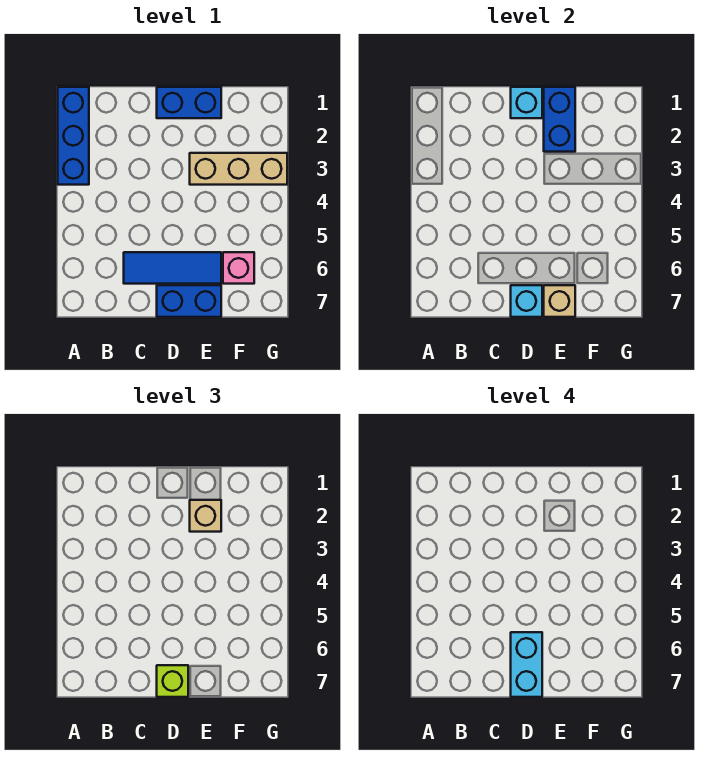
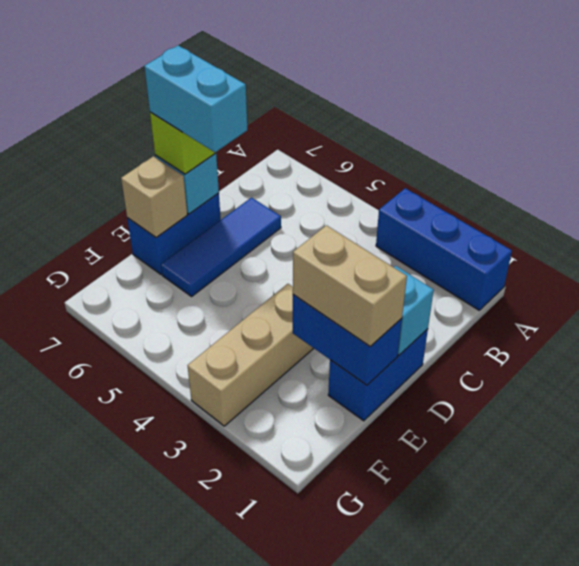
tan 1x1 brick [190,500,221,532] -> tan 1x2 brick [293,225,407,347]
pink 1x1 brick [223,252,254,284] -> none

